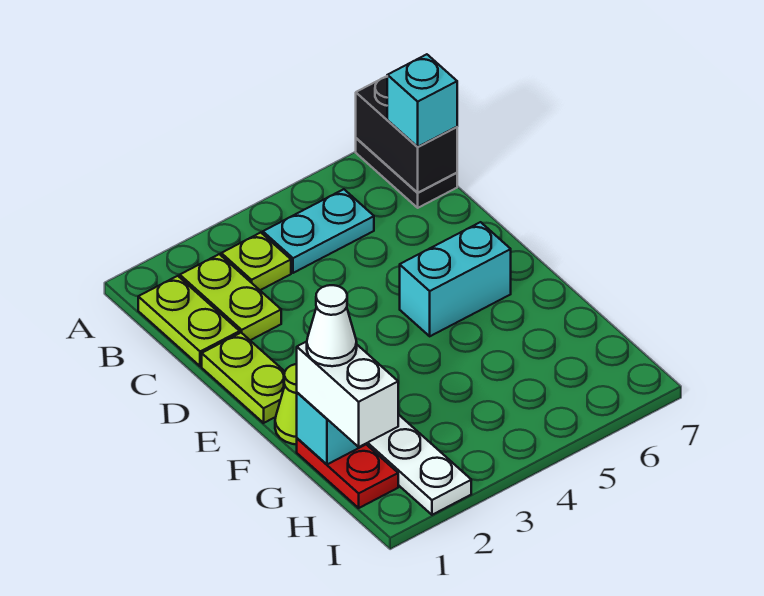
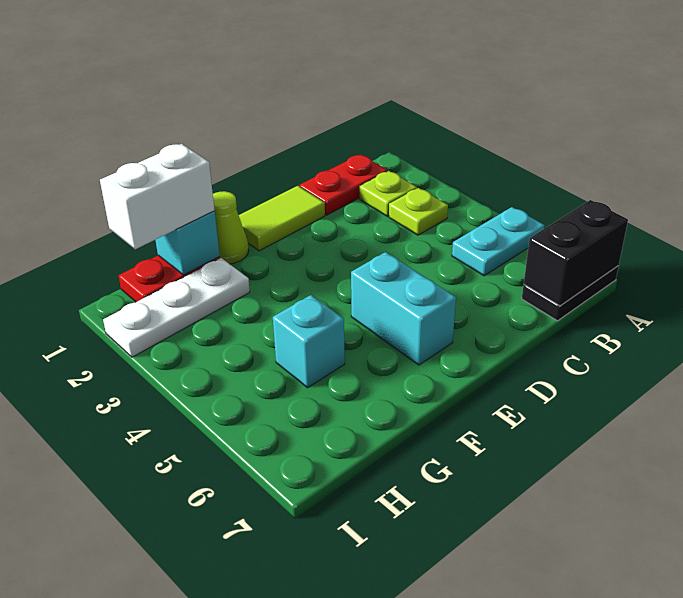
lime 1x2 plate [138,276,240,366] -> red 1x2 plate [300,154,387,215]
lime 1x2 plate [180,254,281,340] -> lime 1x1 plate [360,171,417,216]
cyan 1x2 plate [263,189,374,273] -> cyan 1x2 plate turned to [452,207,545,276]
cyan 1x1 brick [387,54,457,147] -> cyan 1x1 brick moved to [273,295,345,388]
lime 1x2 plate [202,333,285,423] -> lime 1x2 tile [239,186,325,251]
white 1x1 cone [307,285,357,366] -> none

